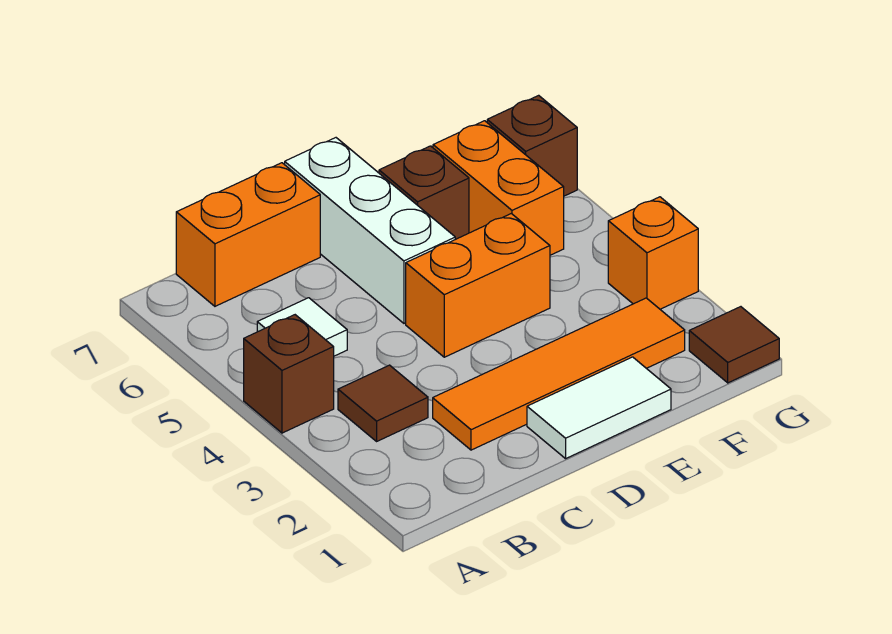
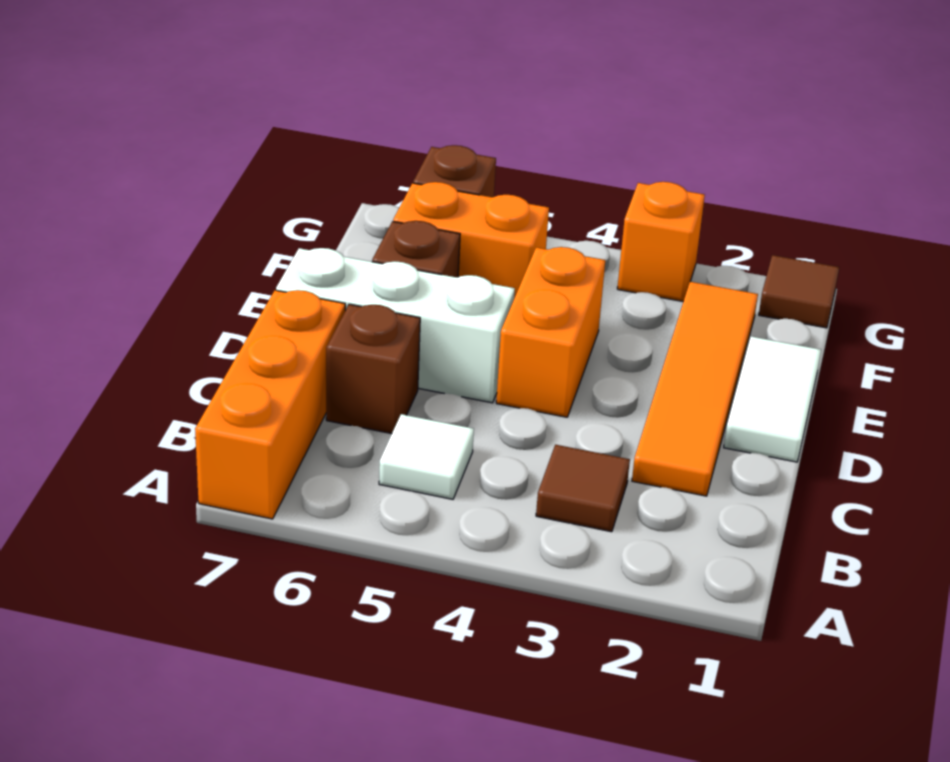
brown 1x1 brick [244,315,334,433] -> brown 1x1 brick moved to [326,304,420,434]
orange 1x2 brick [176,163,320,306] -> orange 1x3 brick [195,290,345,519]

